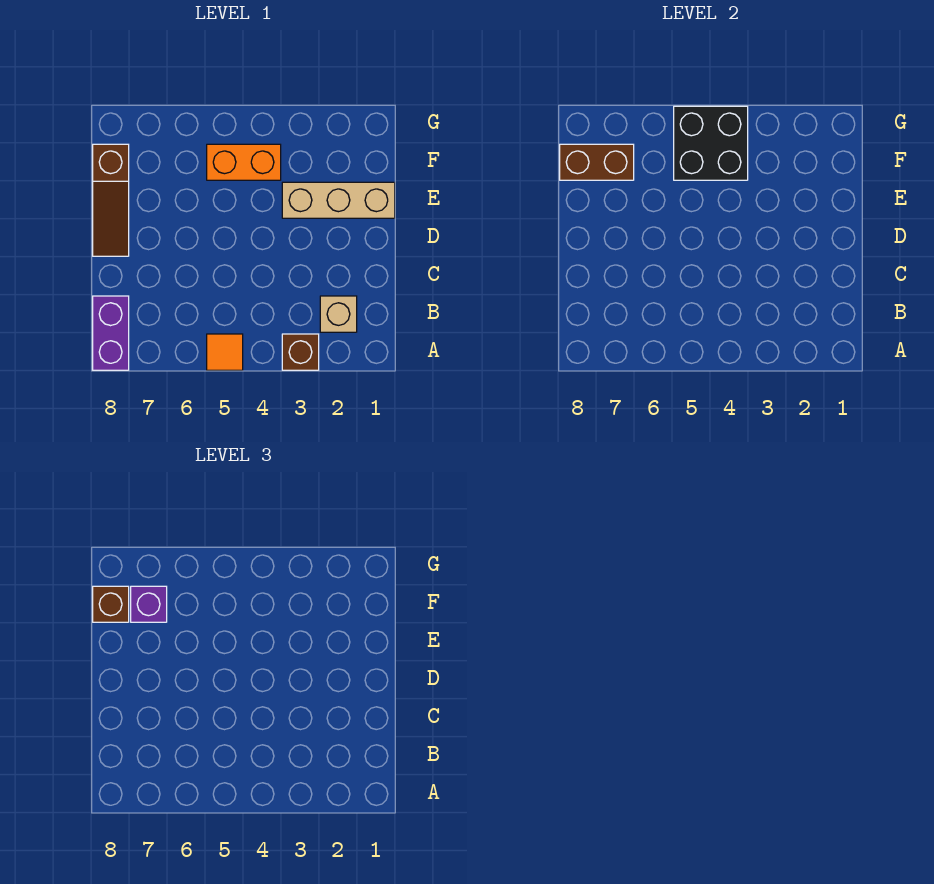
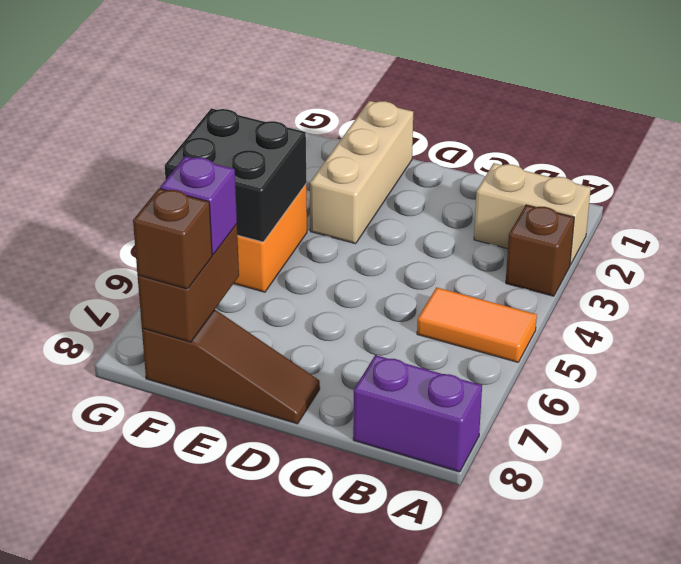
orange 1x1 tile [207,334,243,370] -> orange 1x2 tile [417,287,537,362]
tan 1x1 brick [320,296,357,332] -> tan 1x2 brick [474,163,591,265]

